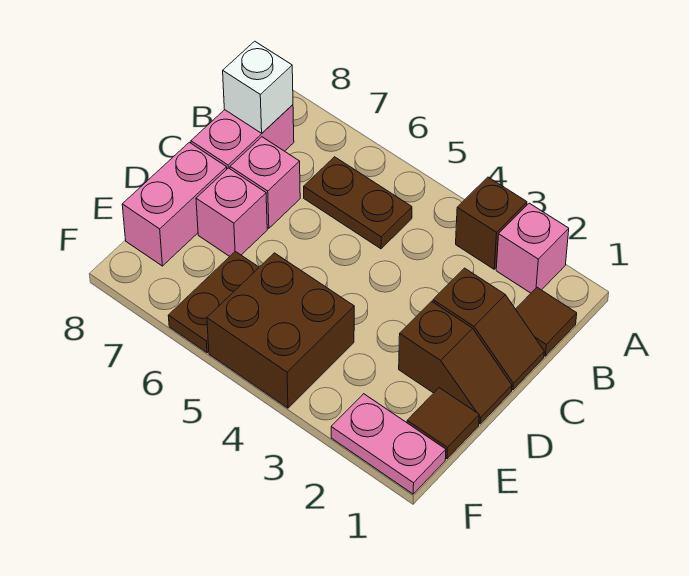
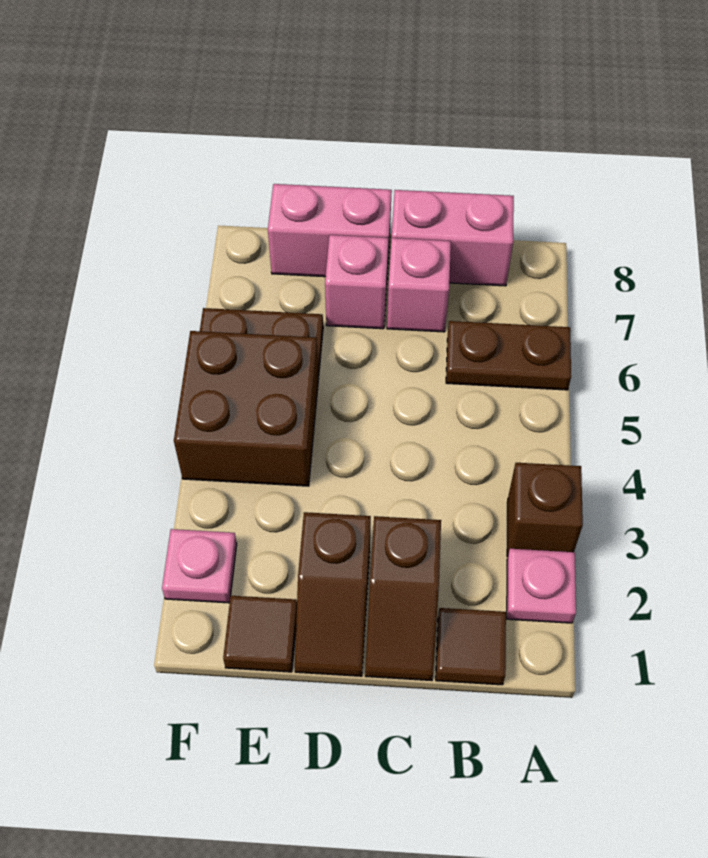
pink 1x1 brick [496,203,569,293] -> pink 1x1 plate [507,549,576,623]
brown 1x2 plate [304,157,412,249] -> brown 1x2 plate turned to [446,321,571,390]
white 1x1 brick [223,41,293,133] -> none
pink 1x2 plate [331,394,446,494] -> pink 1x1 plate [162,529,237,603]

